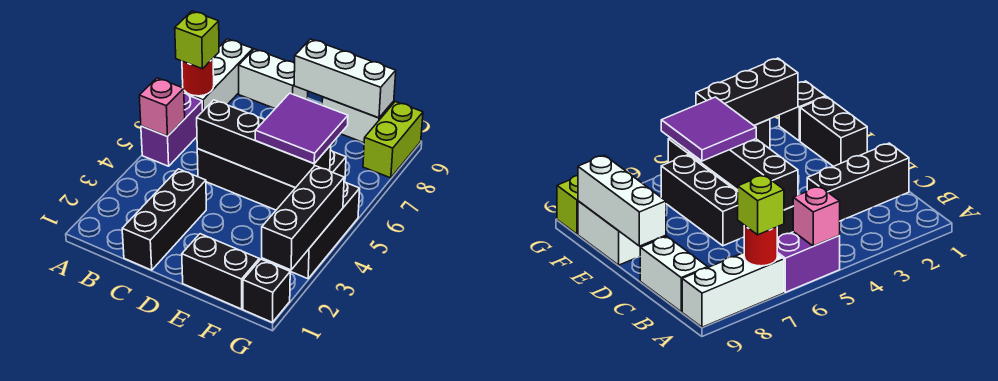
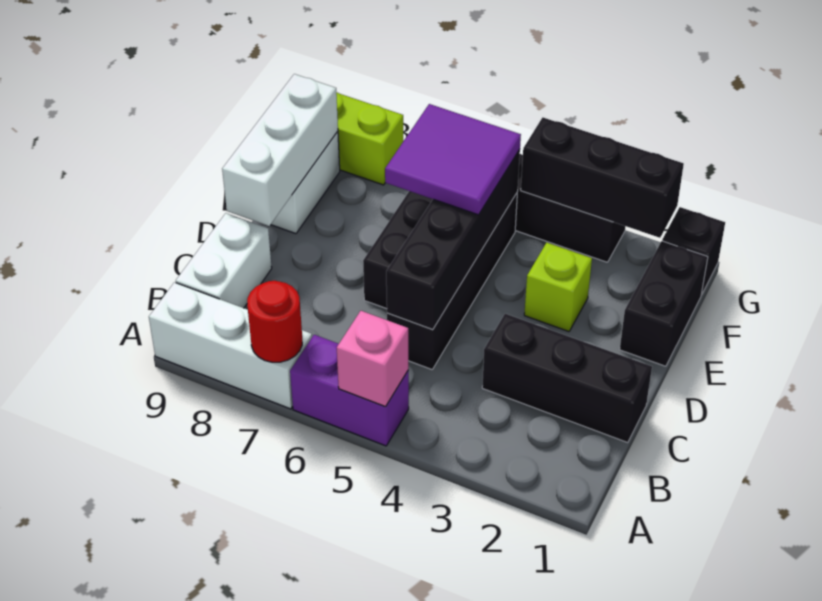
lime 1x1 brick [175,11,219,69] -> lime 1x1 brick moved to [524,243,592,332]

